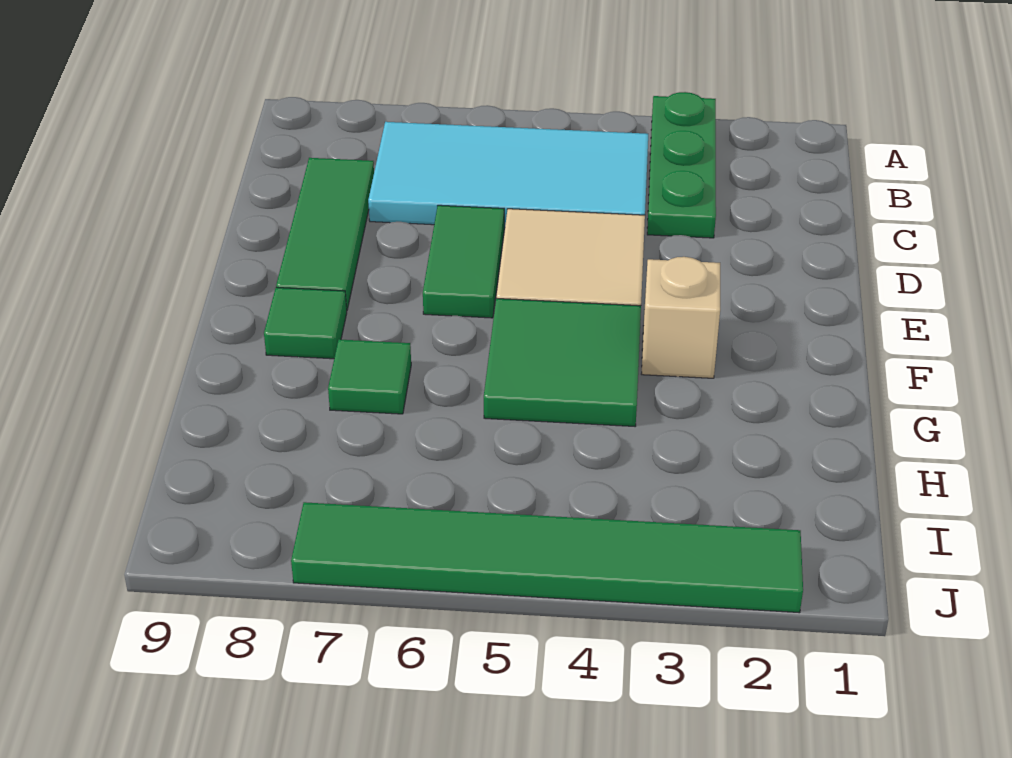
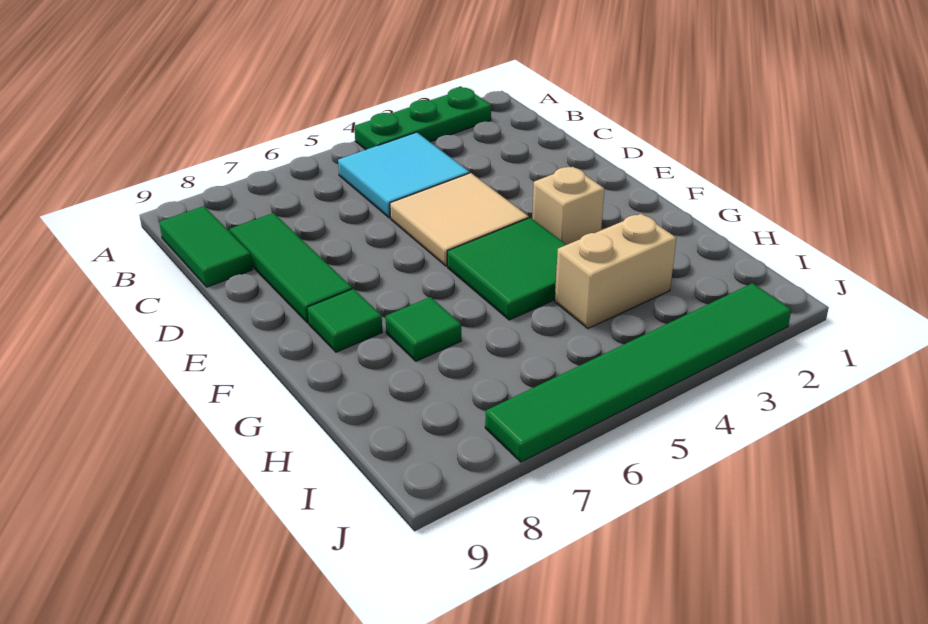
green 1x3 plate [647,92,716,238] -> green 1x3 plate turned to [354,87,491,150]
cyan 2x4 tile [368,122,648,228] -> cyan 2x2 tile [338,132,469,218]
green 1x2 tile [423,205,504,318] -> green 1x2 tile moved to [159,206,253,287]
none -> tan 1x2 brick [555,214,676,328]

